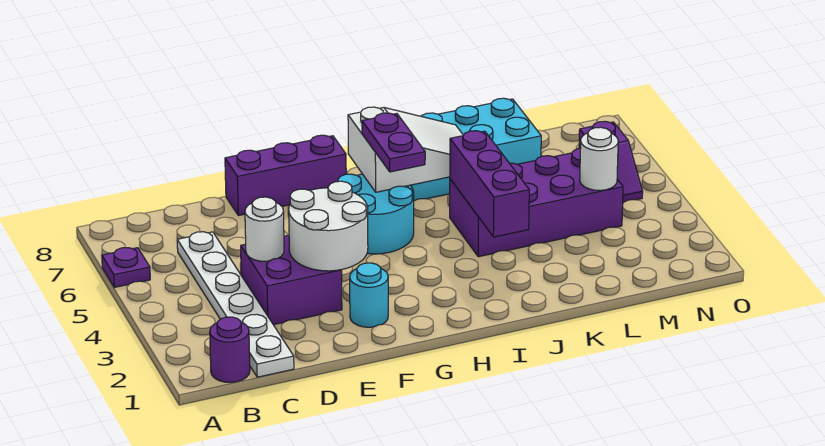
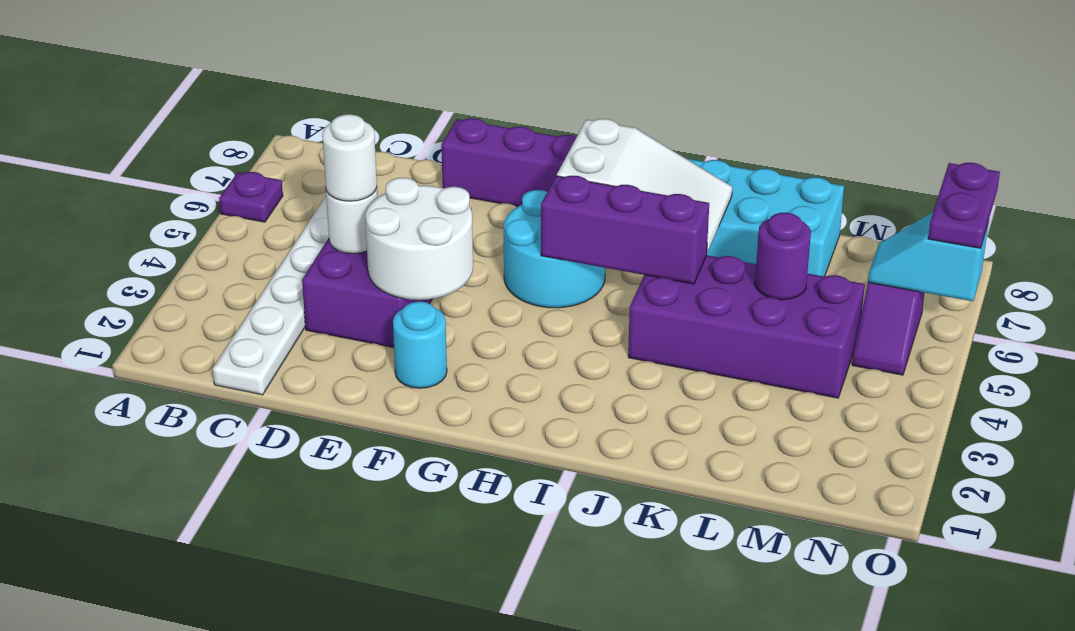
purple 1x1 round brick [210,317,250,382] -> purple 1x1 round brick moved to [755,213,811,300]
purple 1x2 plate [362,113,425,172] -> purple 1x2 plate moved to [928,163,1000,248]
purple 1x3 brick [450,131,529,237] -> purple 1x3 brick turned to [541,176,709,284]
white 1x1 round brick [580,127,618,190] -> white 1x1 round brick moved to [322,114,377,201]
none -> cyan 1x2 slope [868,212,989,301]

